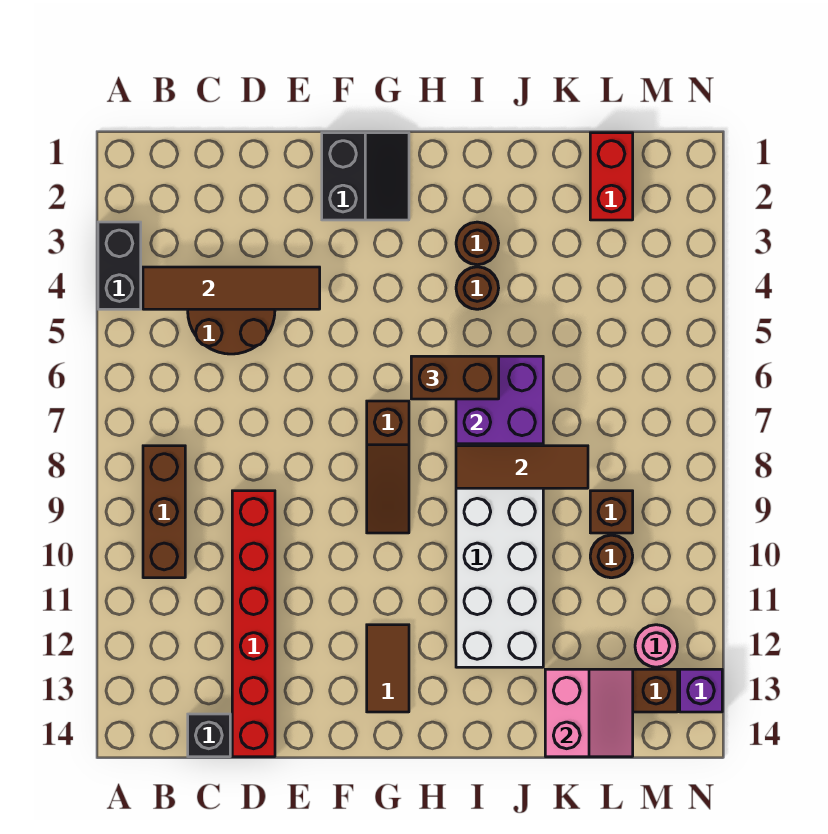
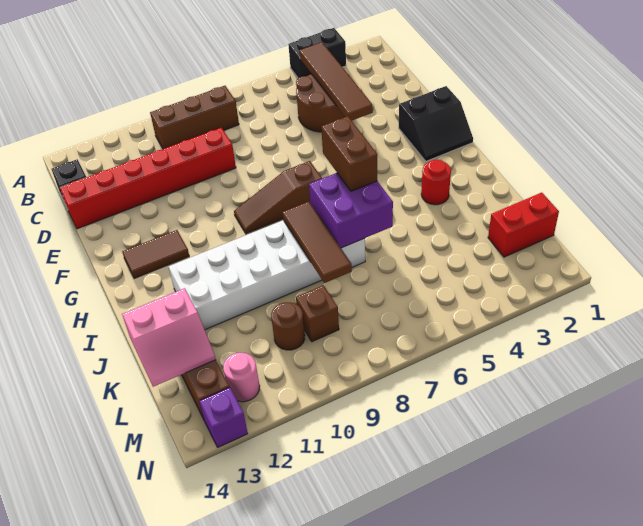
brown 1x1 round brick [456,222,499,265] -> red 1x1 round brick [421,159,451,205]
brown 1x1 round brick [456,267,499,309] -> none

